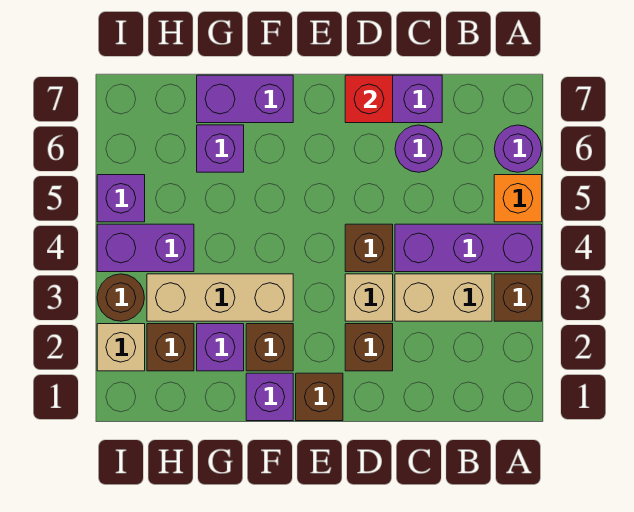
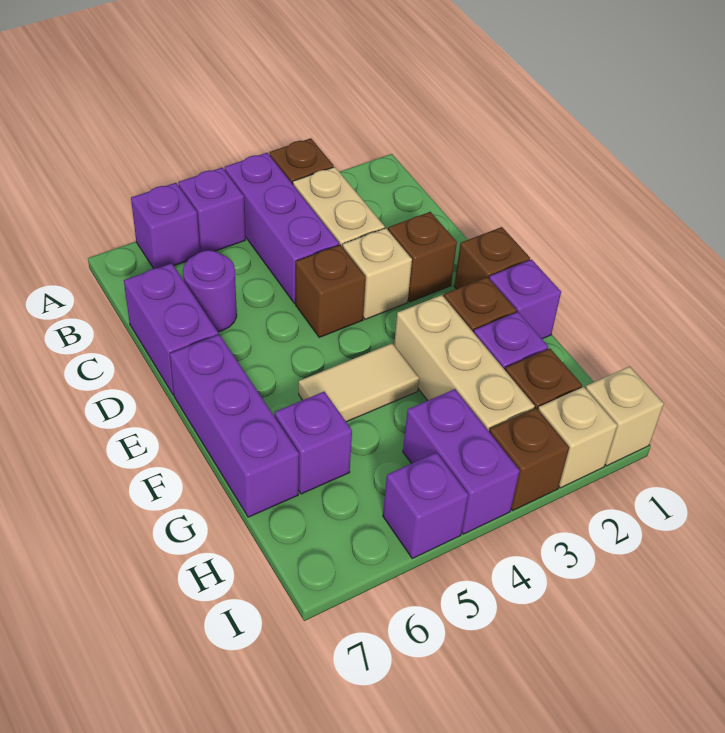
orange 1x1 brick [494,175,542,222] -> purple 1x1 brick [178,168,245,252]
purple 1x1 round brick [494,125,542,172] -> purple 1x1 brick [131,183,200,269]
red 1x1 brick [345,75,393,123] -> none
none -> tan 1x2 tile [299,343,419,422]
purple 1x2 brick [197,75,293,123] -> purple 1x3 brick [170,335,299,517]
none -> tan 1x1 brick [585,366,664,466]
brown 1x1 round brick [97,274,144,321] -> brown 1x1 brick [489,408,569,510]

